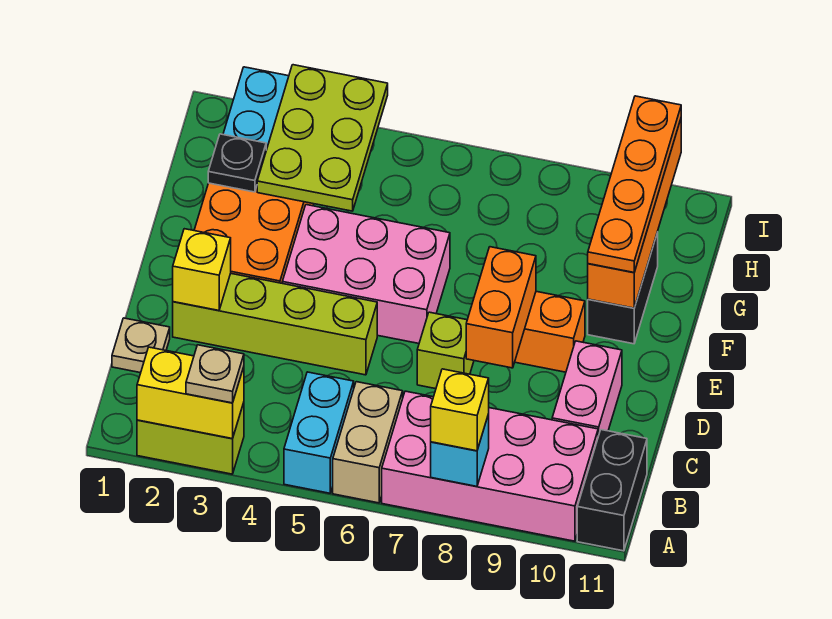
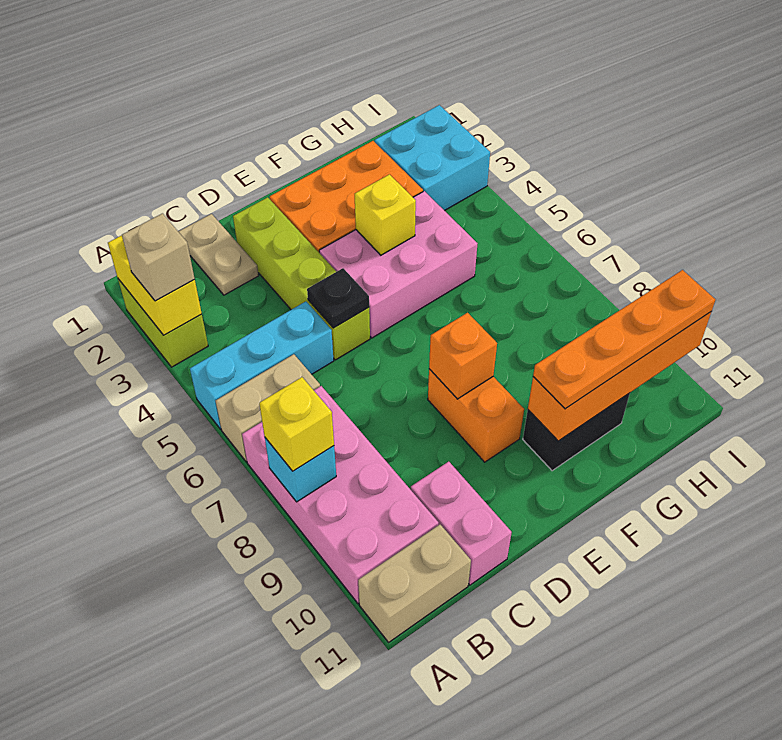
tan 1x1 plate [186,345,244,403] -> tan 1x1 brick [122,213,195,301]
cyan 1x2 brick [284,372,354,493] -> cyan 1x3 brick [190,302,334,429]
black 1x2 brick [577,430,647,551] -> tan 1x2 brick [358,525,471,642]
tan 1x1 plate [112,318,170,373] -> tan 1x2 plate [178,214,259,295]
pink 1x2 brick [552,341,622,436] -> pink 1x2 brick turned to [411,462,512,585]
yellow 1x1 brick [173,229,231,310] -> yellow 1x1 brick moved to [355,174,416,255]
lime 1x1 brick [417,312,474,389] -> none
orange 1x2 brick [466,247,536,368] -> orange 1x1 brick [429,313,497,399]
pink 2x3 brick [282,205,450,343] -> pink 2x3 brick turned to [319,191,477,338]
black 1x1 plate [208,134,266,192] -> black 1x1 plate moved to [307,268,369,328]
lime 2x3 plate [257,65,388,211] -> none

